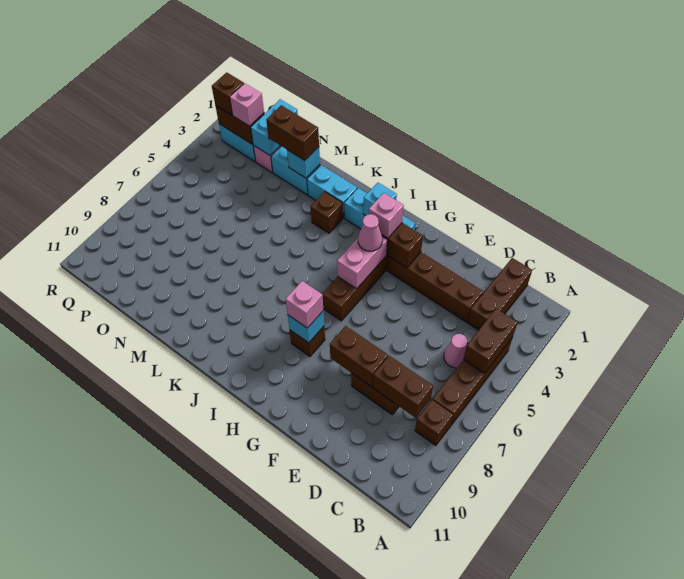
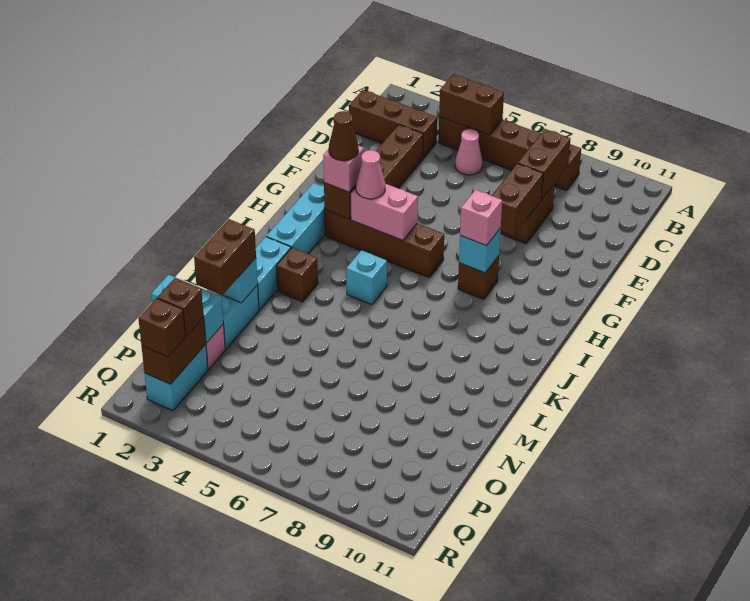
none -> brown 1x1 cone [329,111,358,161]
cyan 1x1 brick [363,183,397,216] -> cyan 1x1 brick moved to [346,250,387,305]
pink 1x1 brick [230,83,264,126] -> brown 1x1 brick [157,278,204,336]

